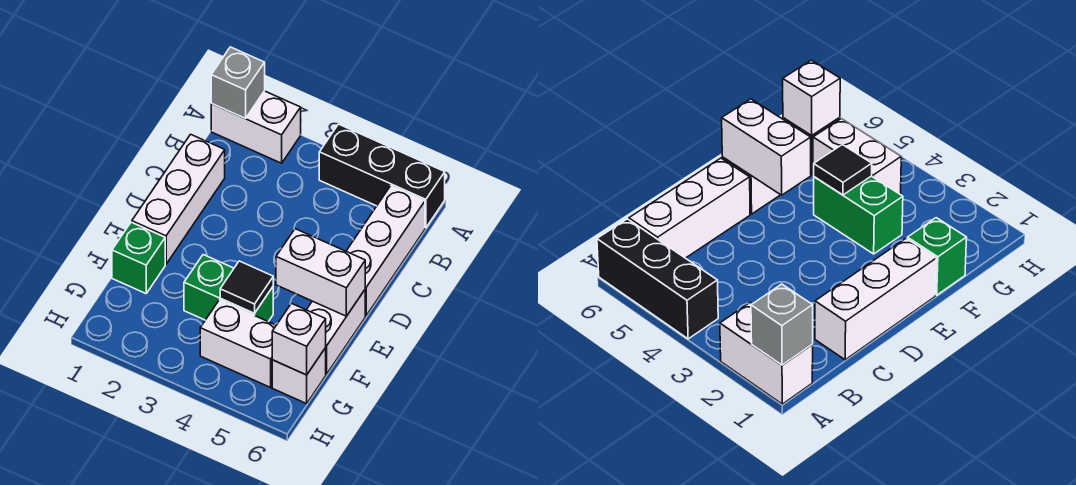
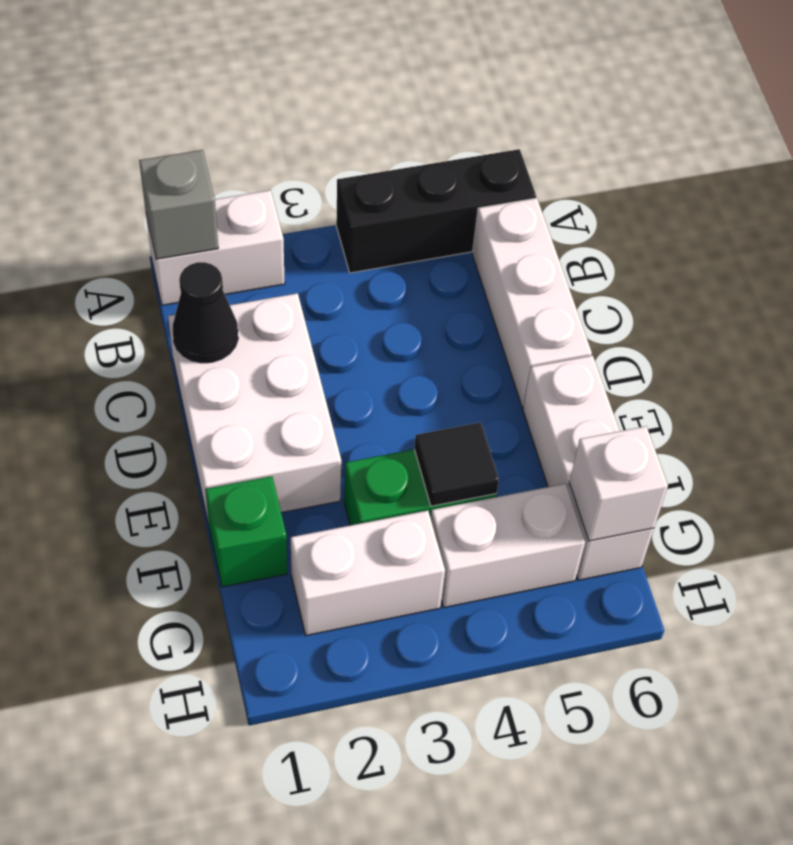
white 1x3 brick [132,134,225,264] -> white 2x3 brick [168,293,341,525]
none -> black 1x1 cone [173,262,238,363]
white 1x2 brick [276,229,365,316] -> white 1x2 brick moved to [291,511,445,636]

